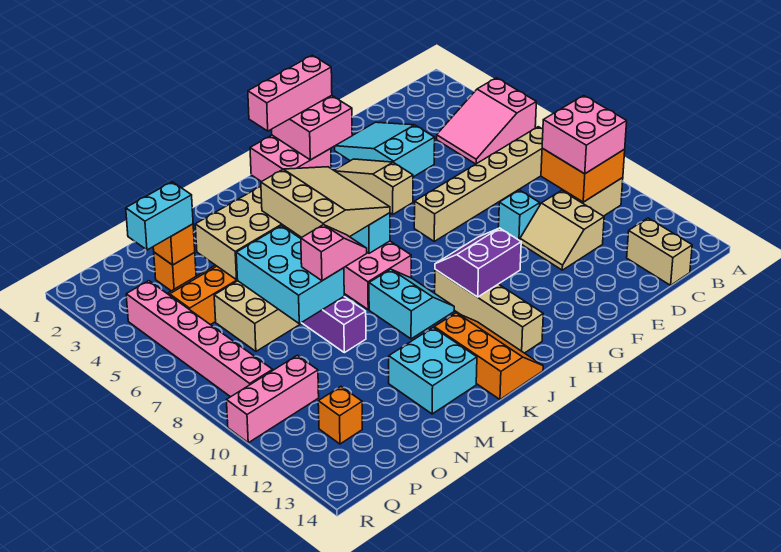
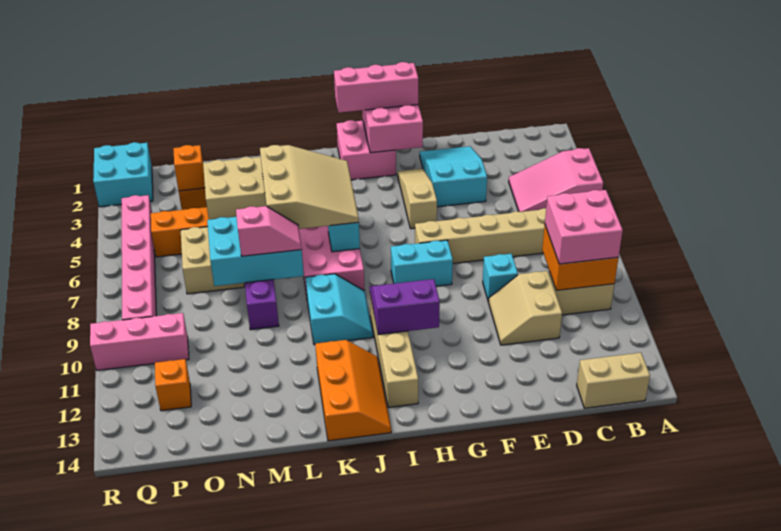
tan 1x2 brick [627,218,692,285] -> tan 1x2 brick turned to [577,353,650,408]
cyan 2x2 brick [389,328,477,414] -> cyan 2x2 brick moved to [93,142,153,207]
cyan 2x3 brick [236,226,344,324] -> cyan 2x3 brick turned to [207,217,304,286]
cyan 1x2 brick [126,182,193,250] -> cyan 1x2 brick moved to [391,240,453,286]

